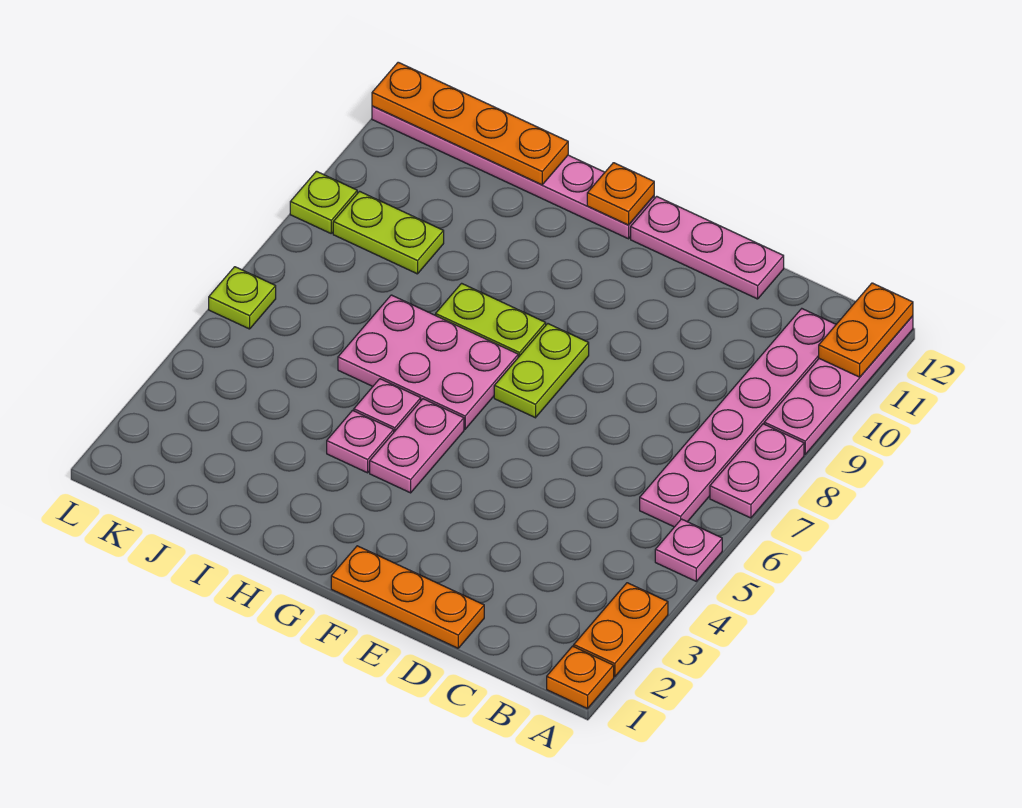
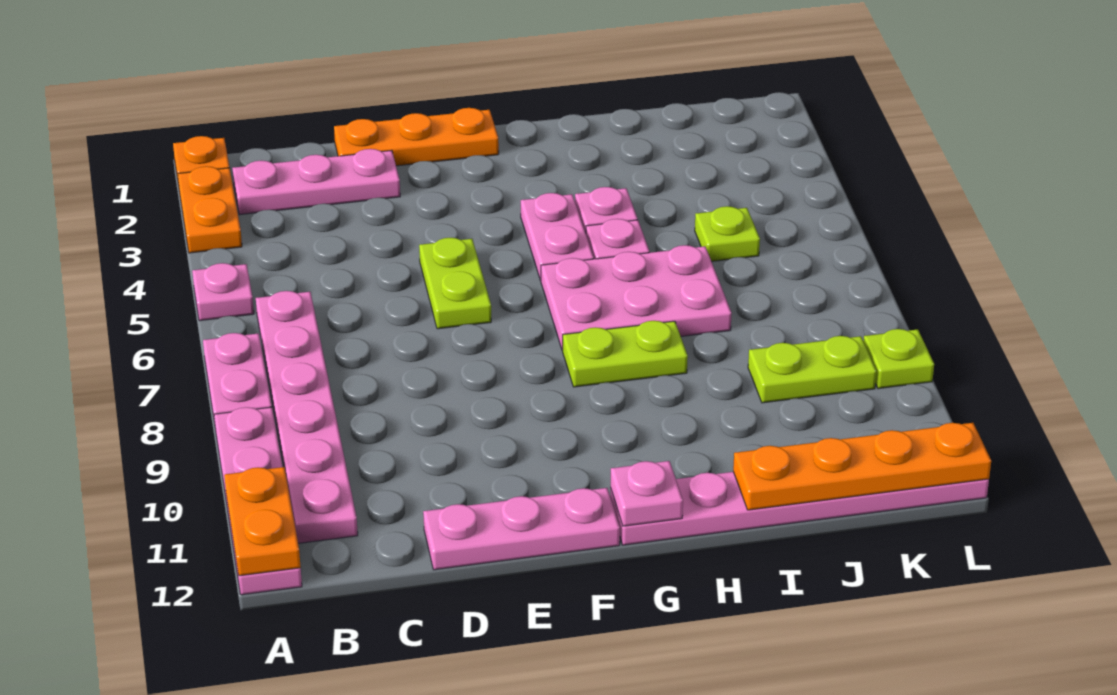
none -> pink 1x3 plate [232,149,400,215]
lime 1x2 plate [494,324,589,418] -> lime 1x2 plate moved to [419,238,491,329]
orange 1x1 plate [587,163,654,225] -> pink 1x1 plate [610,461,683,526]
lime 1x1 plate [209,267,276,329] -> lime 1x1 plate moved to [695,206,760,261]

